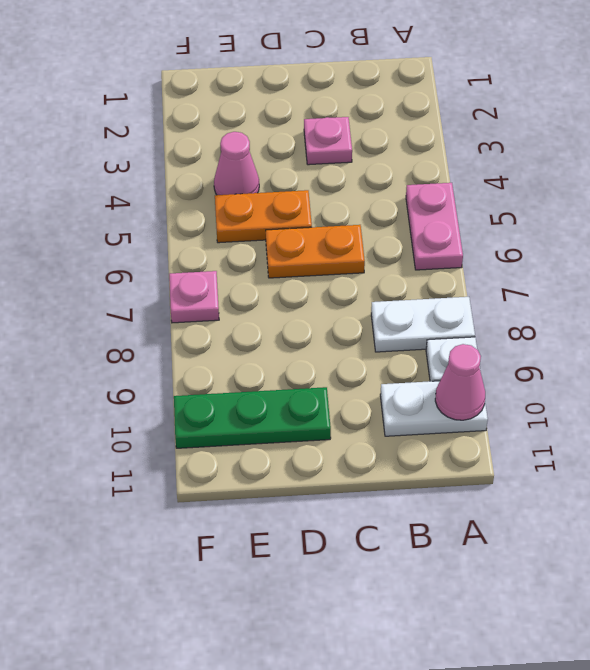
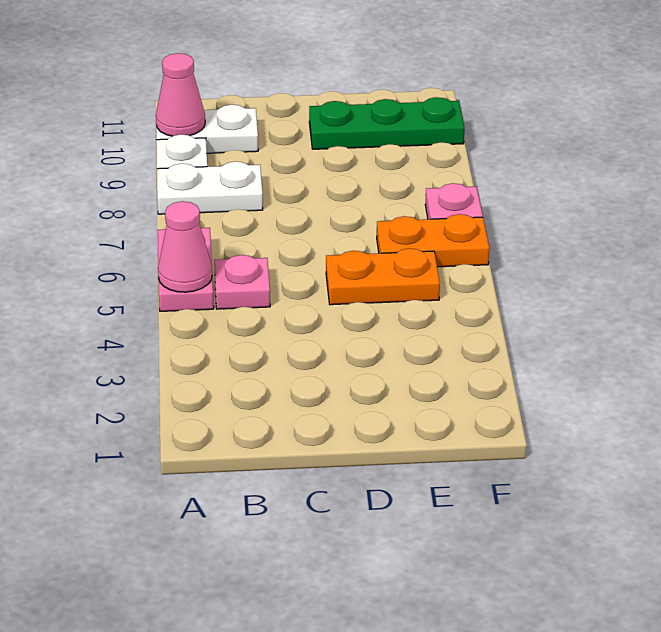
pink 1x1 plate [304,117,352,165] -> pink 1x1 plate moved to [214,255,270,309]
orange 1x2 plate [266,225,365,278] -> orange 1x2 plate moved to [377,214,489,267]
pink 1x1 cone [214,132,259,195] -> pink 1x1 cone moved to [158,201,212,292]

